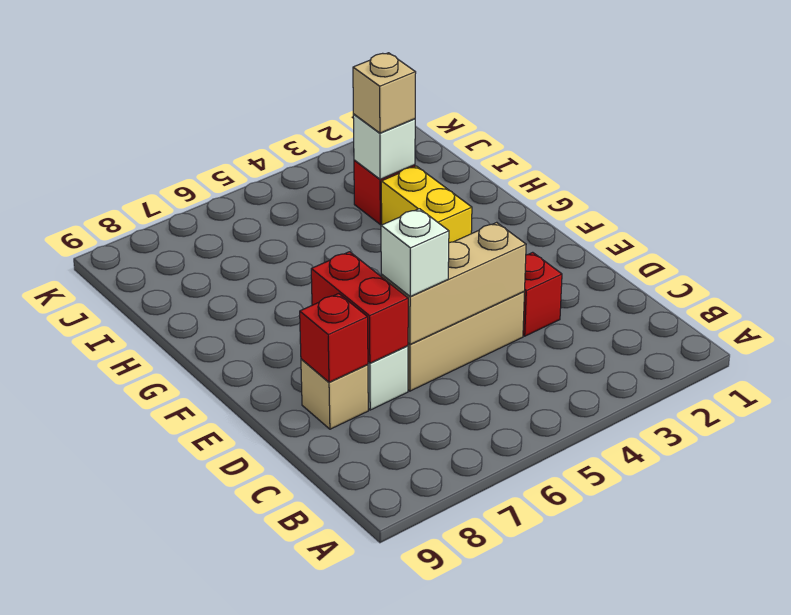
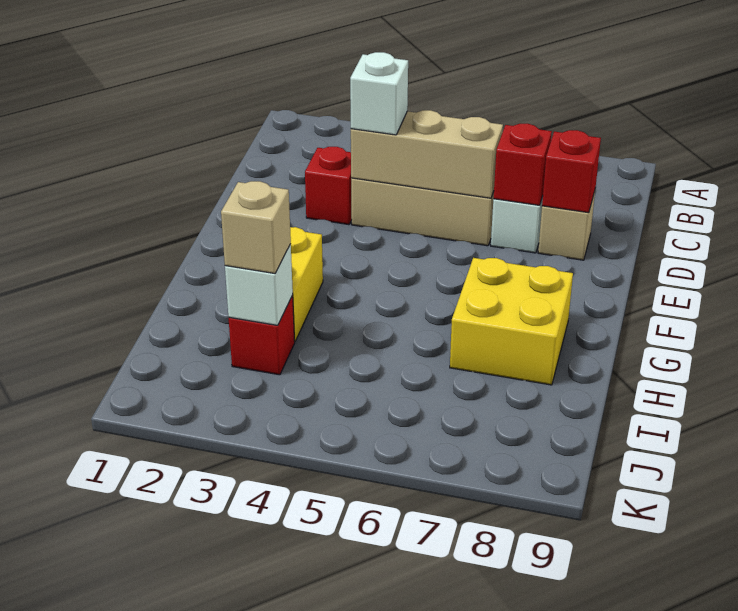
white 1x1 brick [381,209,449,296] -> white 1x1 brick moved to [350,52,408,135]
red 1x2 brick [311,252,408,363] -> red 1x1 brick [494,123,552,205]
none -> yellow 2x2 brick [450,258,573,385]

